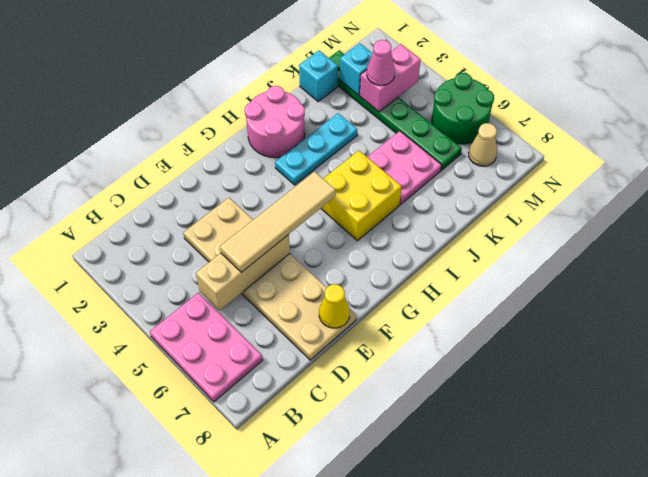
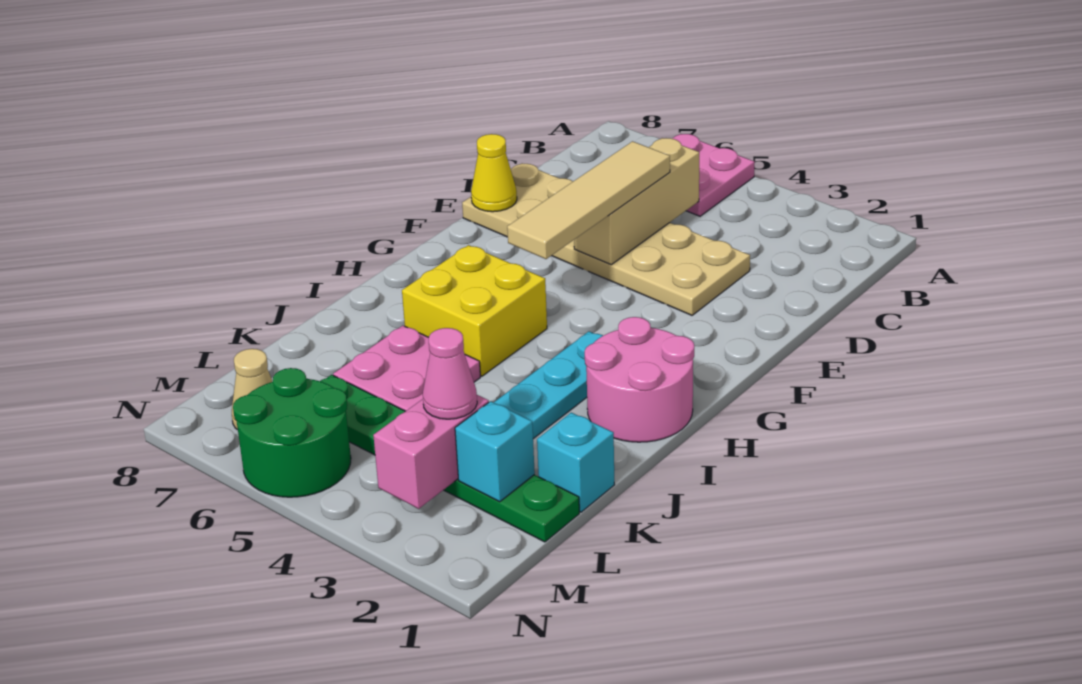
pink 2x3 plate [150,293,263,402] -> pink 2x2 plate [673,134,755,216]

